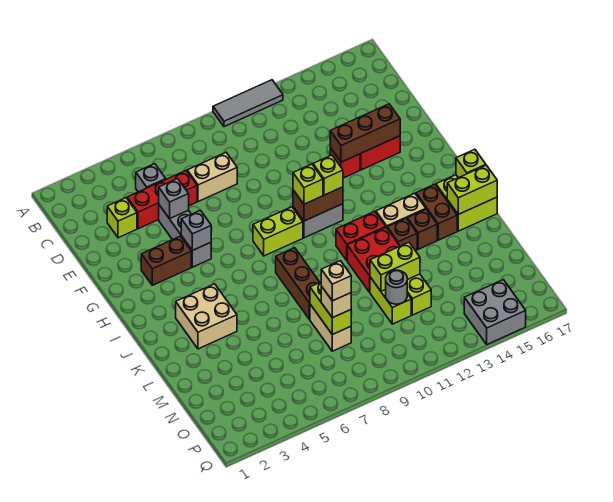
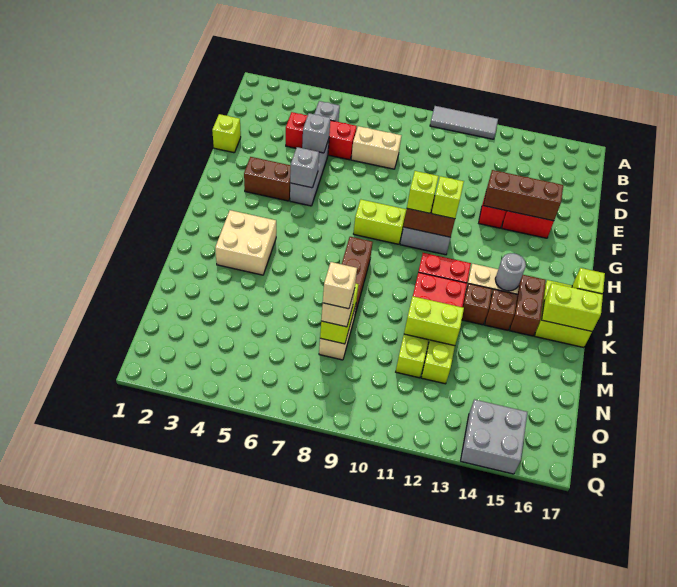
lime 1x1 brick [107,198,137,238] -> lime 1x1 brick moved to [212,114,241,153]
grey 1x1 round brick [386,270,407,304] -> grey 1x1 round brick moved to [495,253,526,291]

